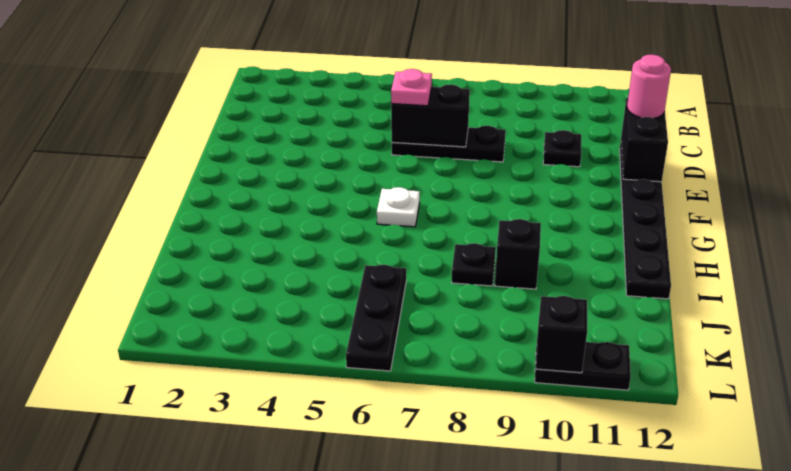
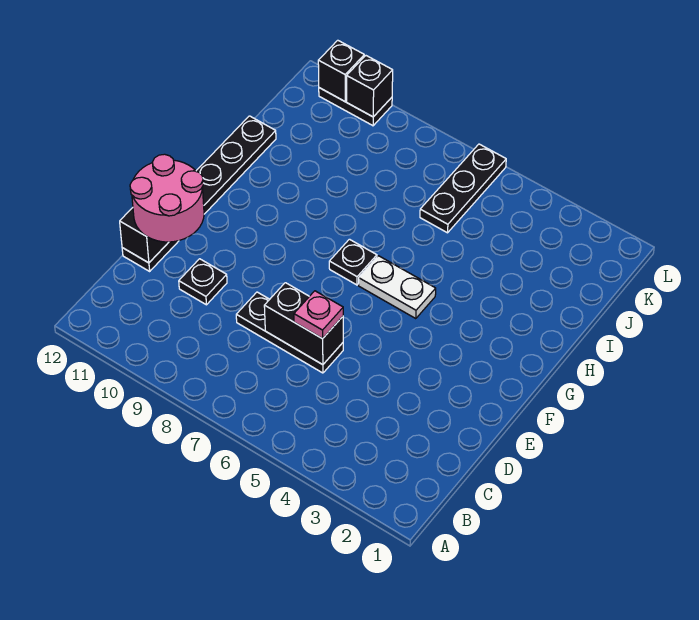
pink 1x1 round brick [627,54,671,118] -> pink 2x2 round brick [130,154,204,242]
white 1x1 plate [377,187,420,227] -> white 1x2 plate [359,256,436,319]
black 1x1 plate [452,243,496,286] -> black 1x1 plate moved to [329,239,377,285]
black 1x1 brick [495,219,541,289] -> black 1x1 brick moved to [318,40,364,101]

